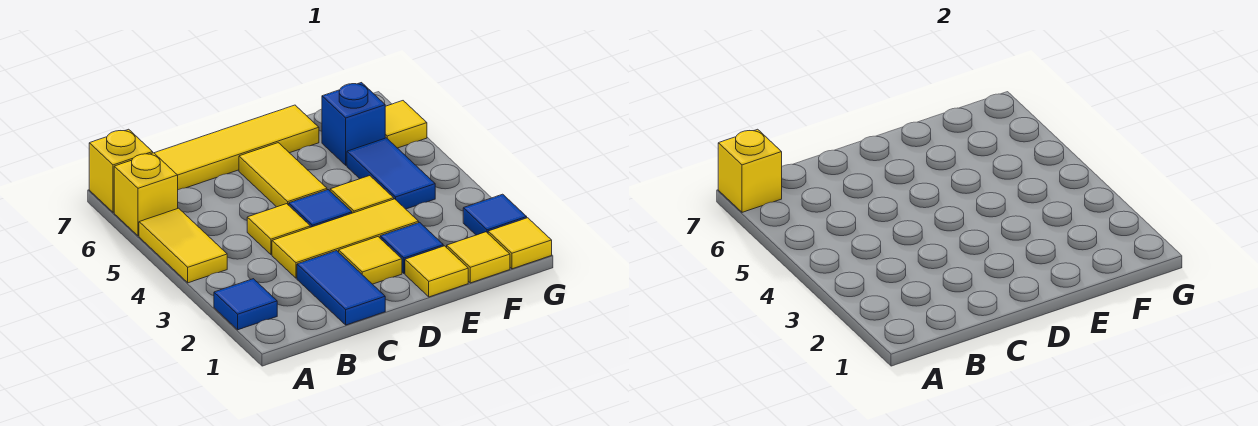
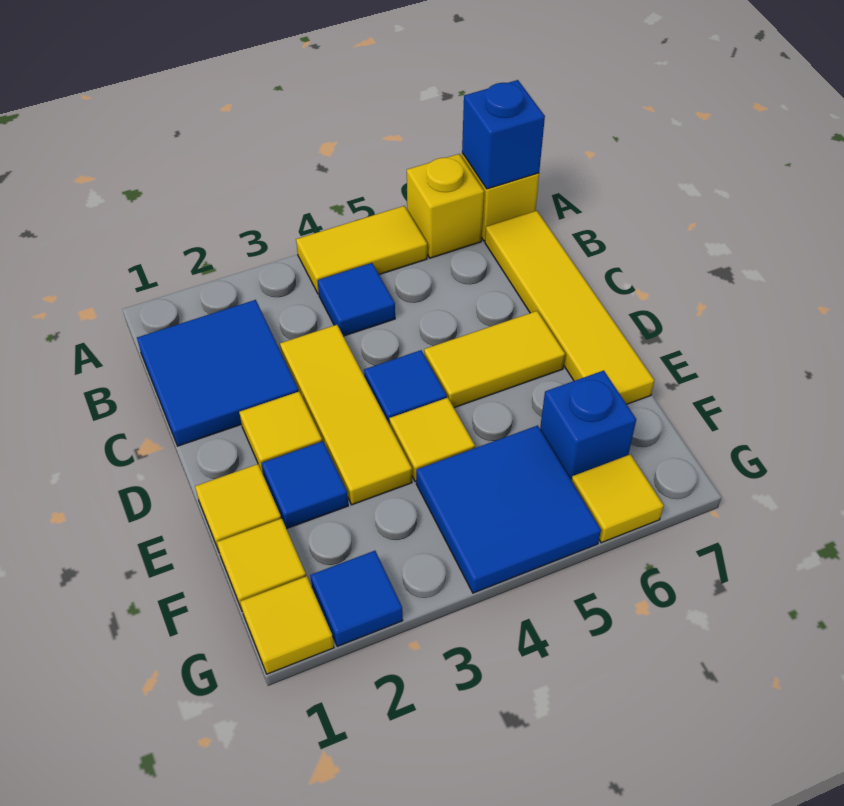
blue 1x1 tile [214,279,277,330] -> blue 1x1 tile moved to [318,263,395,336]
yellow 1x1 brick [718,129,782,212] -> blue 1x1 brick [462,80,545,189]
blue 1x2 tile [297,251,385,325] -> blue 2x2 tile [137,300,299,446]
yellow 1x1 tile [247,204,310,255] -> none
blue 1x2 tile [347,138,435,209] -> blue 2x2 tile [416,425,601,593]

